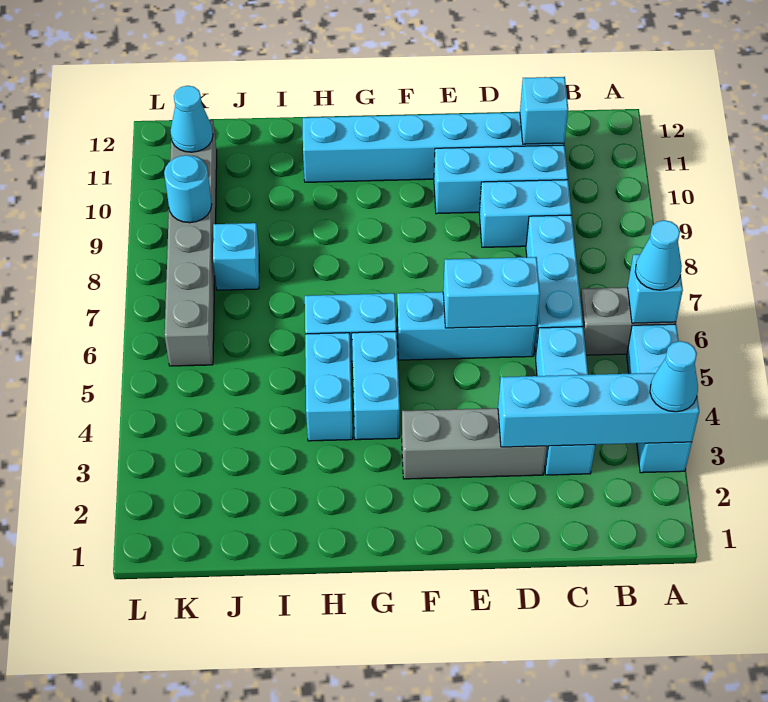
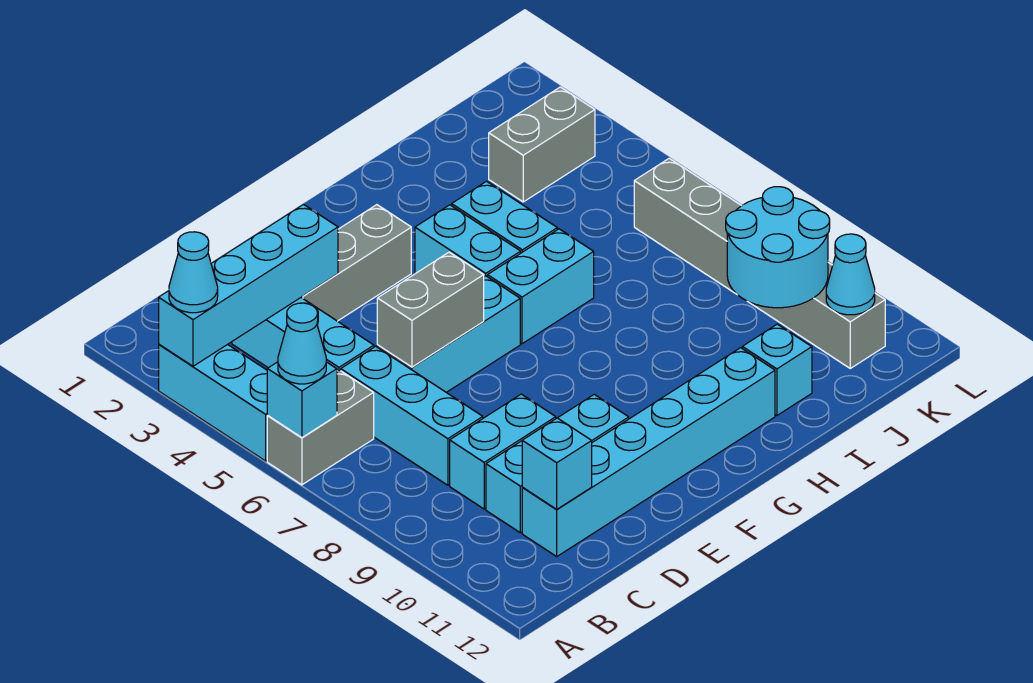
cyan 1x2 brick [443,257,540,328] -> grey 1x2 brick [377,252,484,367]
none -> grey 1x2 brick [489,87,595,202]
cyan 1x1 brick [213,223,259,290] -> cyan 1x1 brick moved to [742,324,812,415]
cyan 1x1 round brick [164,155,212,223] -> cyan 2x2 round brick [726,187,830,308]

